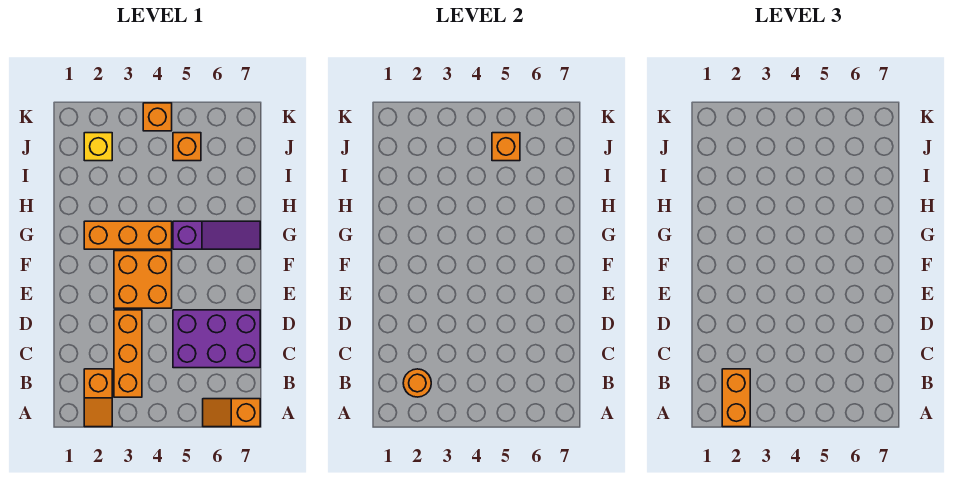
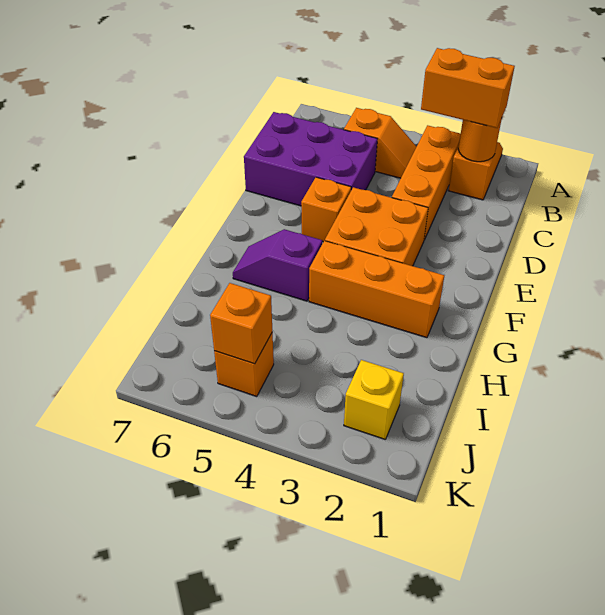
orange 1x2 brick [722,369,750,427] -> orange 1x2 brick turned to [421,48,515,128]
orange 1x2 slope [203,399,260,427] -> orange 1x2 slope moved to [344,108,417,178]
purple 1x3 slope [173,221,260,249] -> purple 1x2 slope [233,229,322,301]
orange 1x1 brick [143,103,172,131] -> orange 1x1 brick moved to [301,177,351,242]

